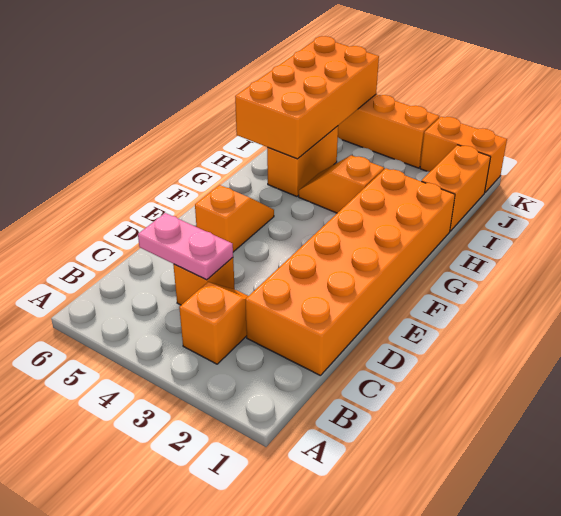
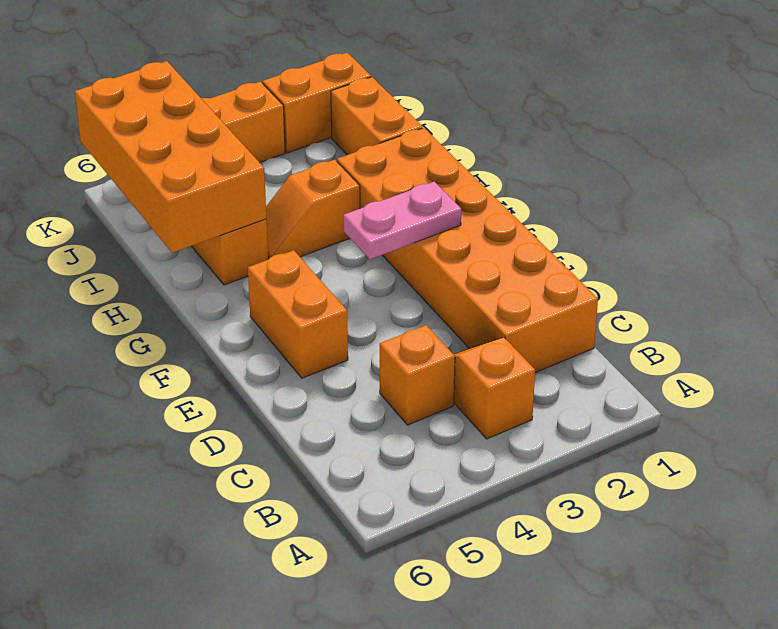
pink 1x2 plate [138,213,233,280] -> pink 1x2 plate moved to [343,182,461,259]
orange 1x2 slope [195,185,274,252] -> orange 1x2 brick [248,250,348,378]

